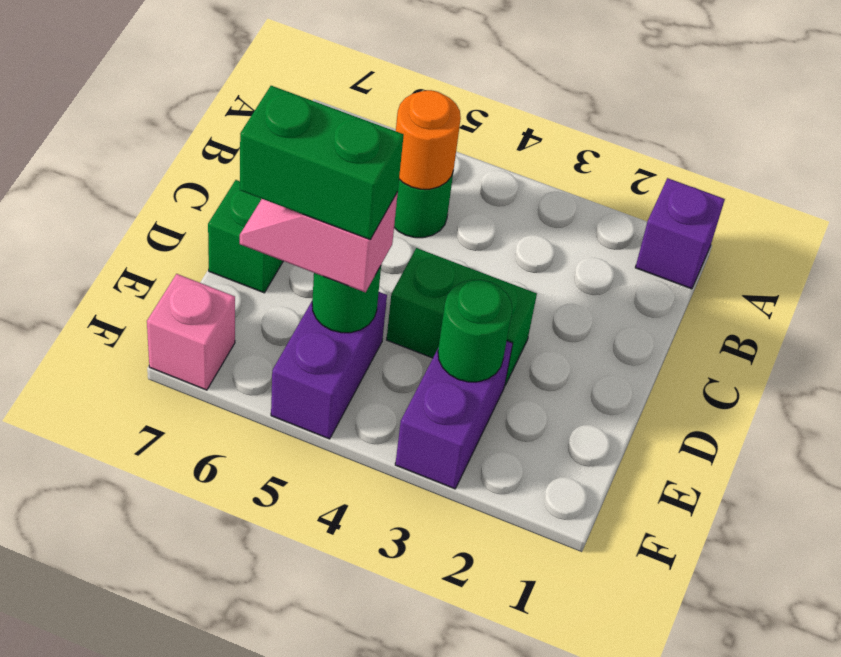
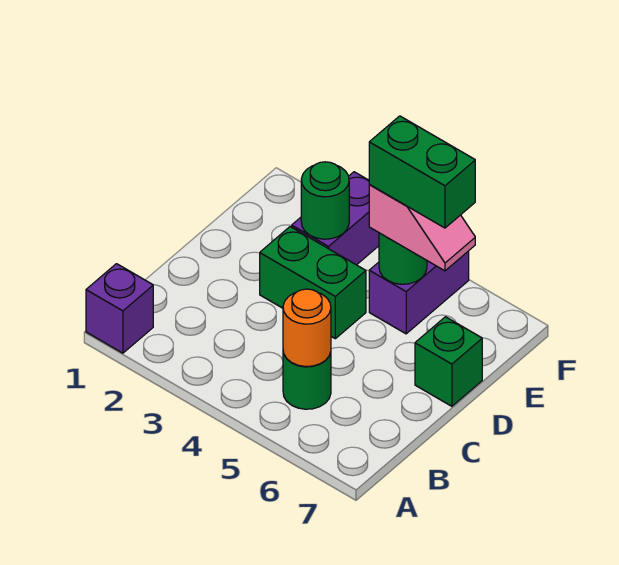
pink 1x1 brick [147,274,235,390] -> none

